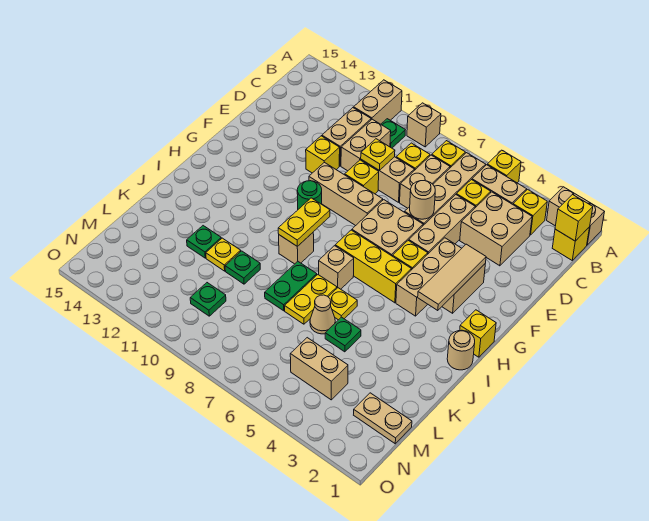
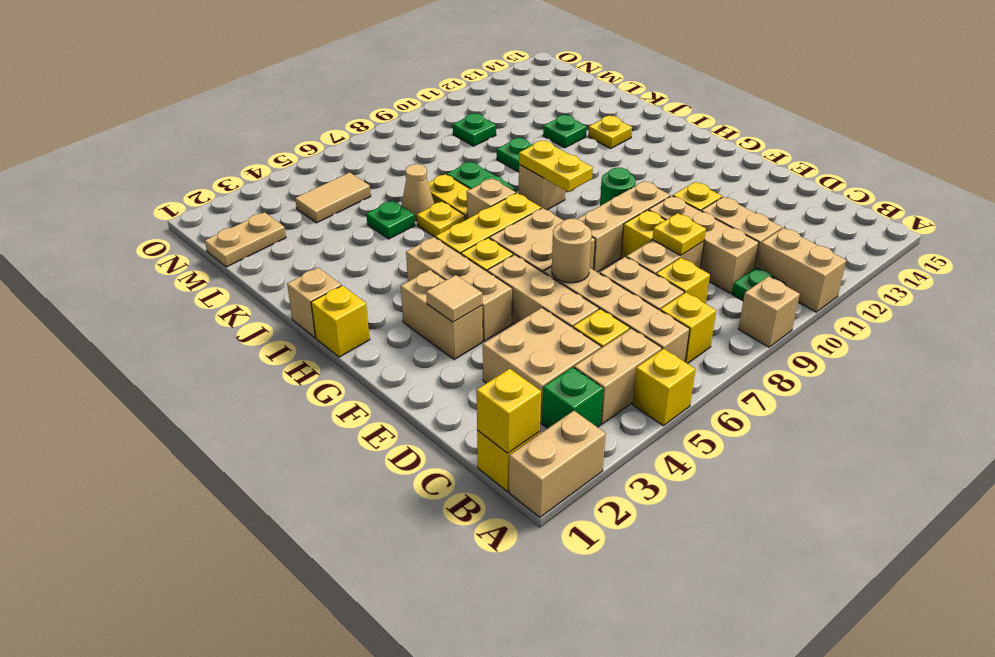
yellow 1x1 brick [513,189,547,235] -> green 1x1 brick [542,367,603,428]
tan 1x2 brick [341,119,391,171] -> tan 1x3 brick [649,196,759,293]
tan 1x3 tile [418,244,486,311] -> tan 1x1 tile [426,275,482,322]
tan 1x1 round brick [447,330,475,370] -> tan 1x1 brick [287,268,341,338]
yellow 1x1 plate [206,238,241,271] -> yellow 1x1 plate moved to [588,116,632,149]
tan 1x2 brick [290,338,348,400] -> tan 1x2 tile [295,172,371,223]

